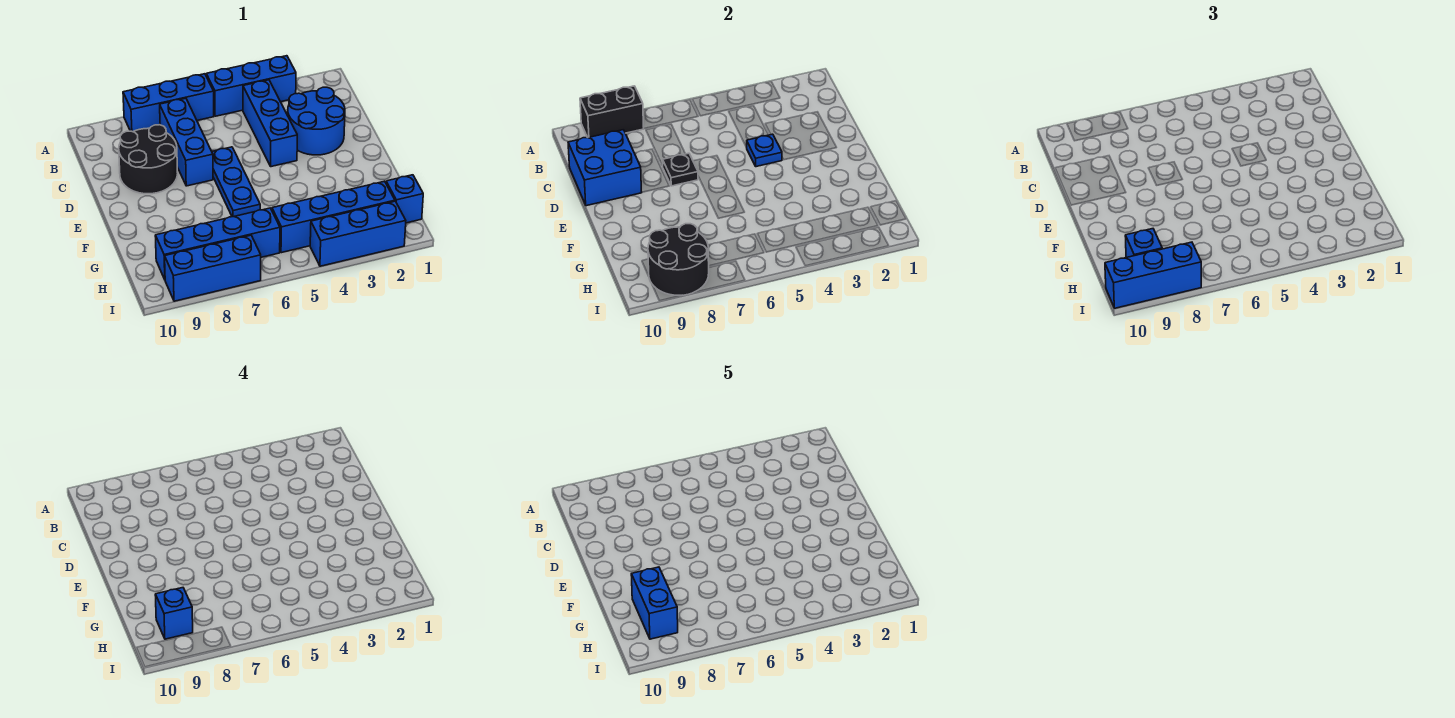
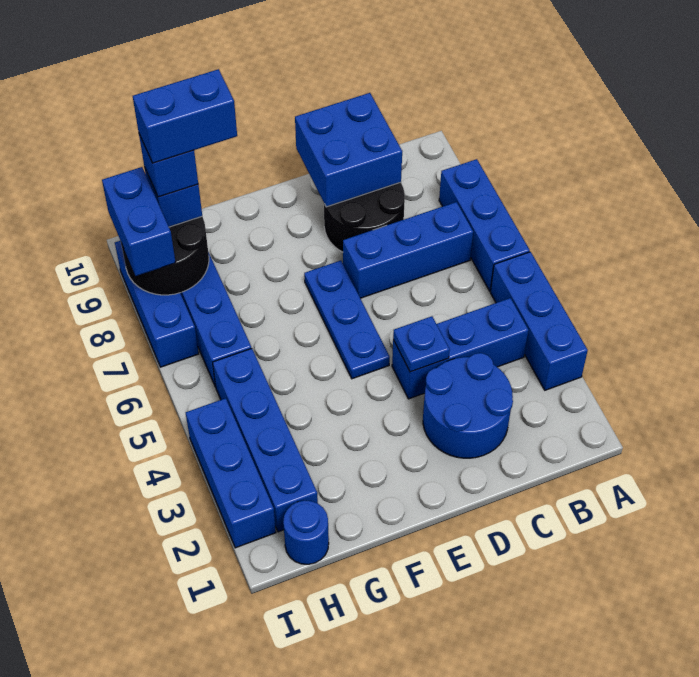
black 1x2 brick [580,86,644,138] -> none
blue 1x3 plate [212,147,260,217] -> blue 1x3 plate turned to [304,261,390,379]
black 1x1 plate [662,153,698,186] -> none
blue 1x1 brick [386,175,423,223] -> blue 1x1 round brick [283,500,329,564]
blue 1x3 brick [1105,242,1201,308] -> blue 1x2 brick [102,167,176,276]

